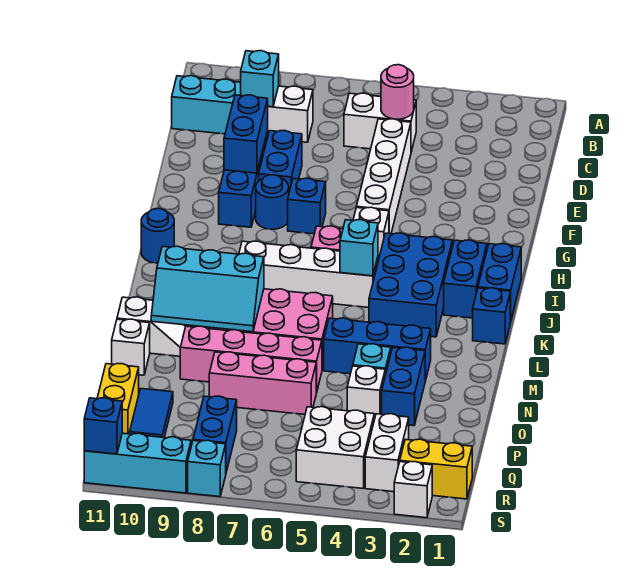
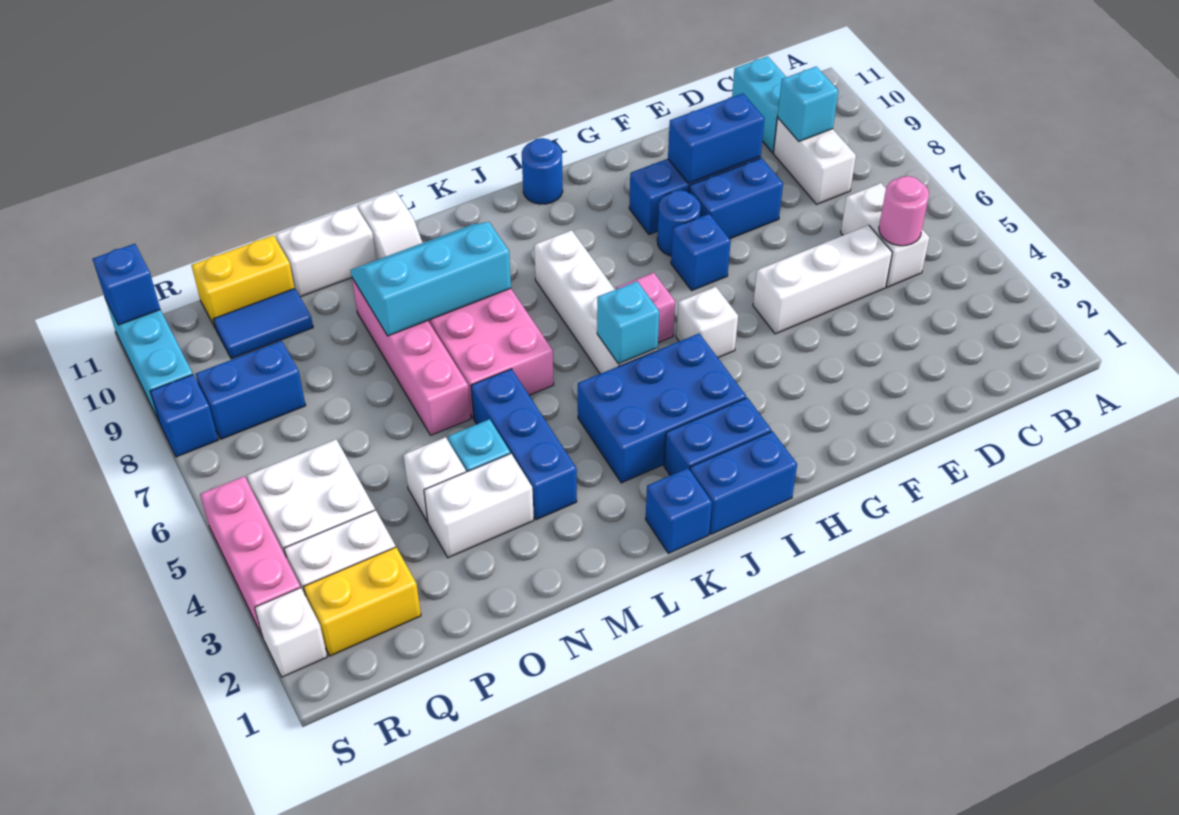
white 1x4 brick [357,119,411,234] -> white 1x3 brick [753,225,892,334]
cyan 2x3 slope [151,246,264,332] -> cyan 2x3 slope turned to [351,222,511,336]
blue 1x2 brick [382,347,425,426] -> white 1x2 brick [424,454,534,558]
white 1x1 brick [112,319,150,375] -> white 1x2 brick [276,206,376,297]
pink 1x3 brick [209,352,316,414] -> pink 1x3 brick moved to [200,476,301,637]
yellow 1x2 brick [400,439,472,499] -> yellow 1x2 brick turned to [304,547,421,656]
cyan 1x1 brick [188,440,226,497] -> blue 1x1 brick [150,375,218,457]

